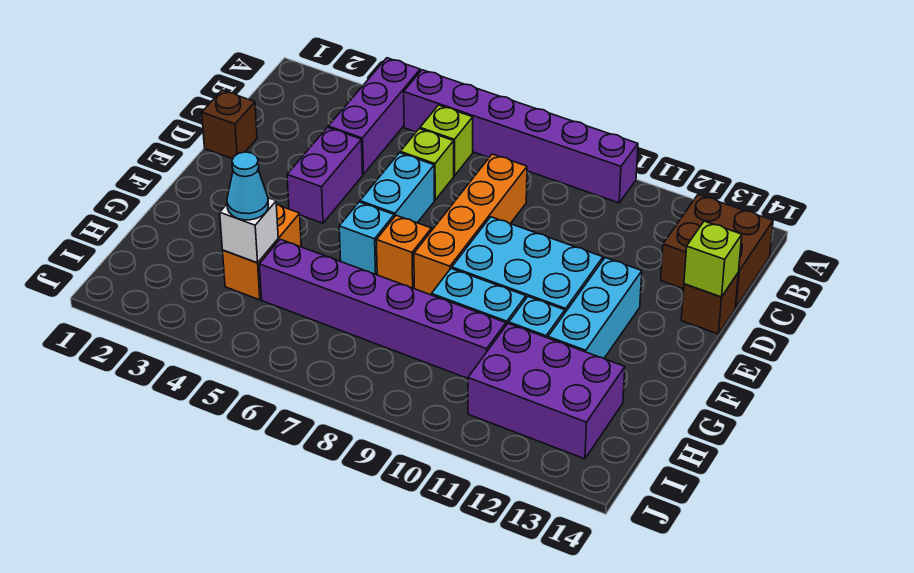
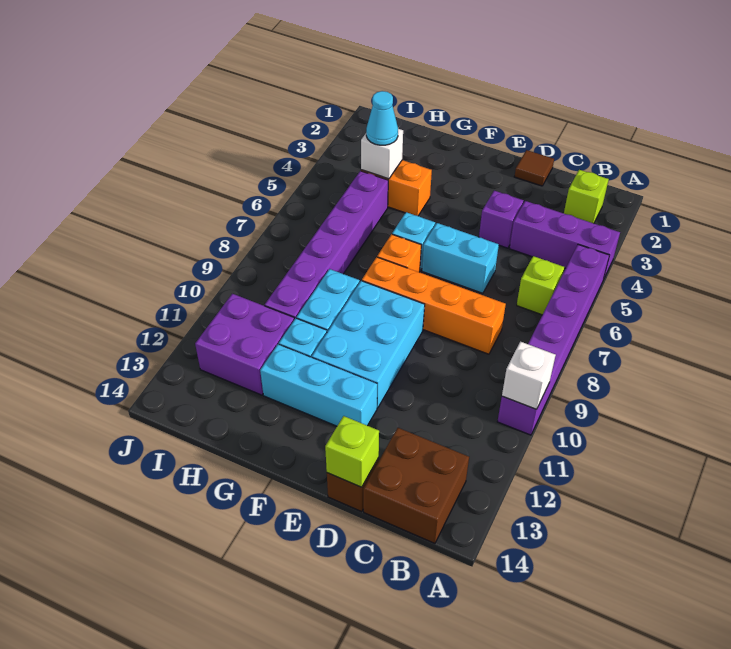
none -> white 1x1 brick [502,342,556,409]
lime 1x1 brick [400,129,454,200] -> lime 1x1 brick moved to [564,170,609,223]
brown 1x1 brick [202,90,257,159] -> brown 1x1 tile [514,150,554,186]
purple 1x2 brick [287,127,363,223] -> purple 1x1 brick [479,191,524,248]
purple 2x3 brick [468,323,625,459] -> purple 2x2 brick [195,294,294,395]

